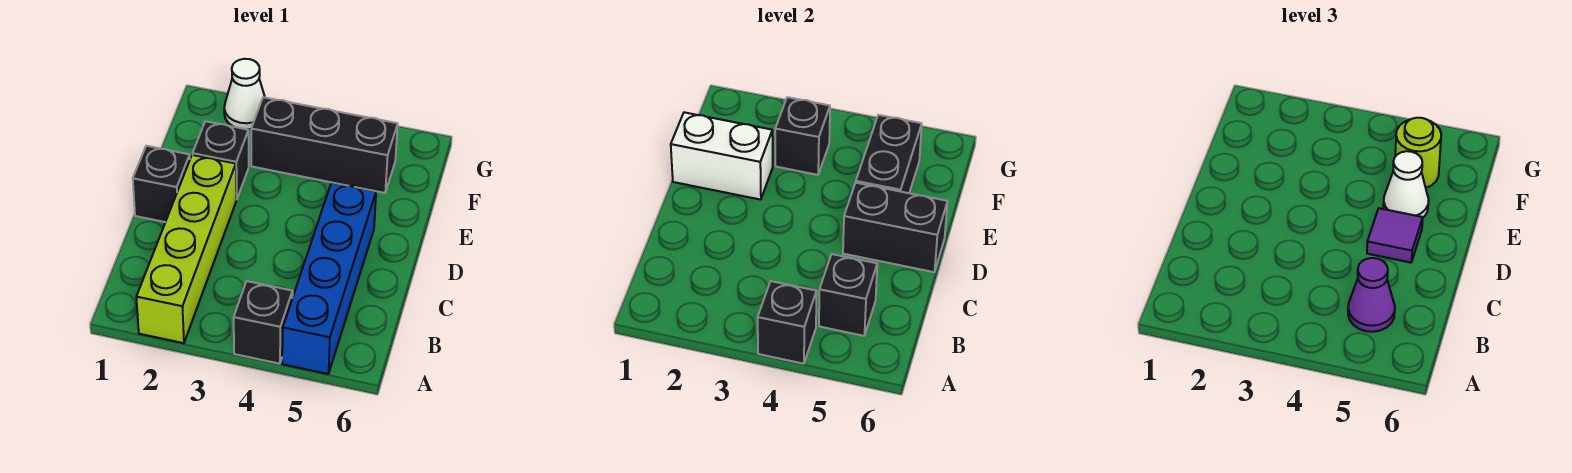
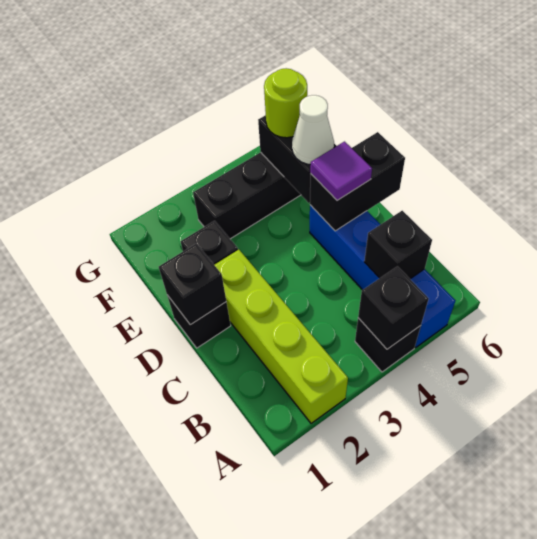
purple 1x1 cone [1348,258,1395,332] -> none
white 1x2 brick [671,112,773,200] -> none
black 1x1 brick [775,97,830,175] -> black 1x1 brick moved to [159,244,226,325]
white 1x1 cone [224,59,265,130] -> none

